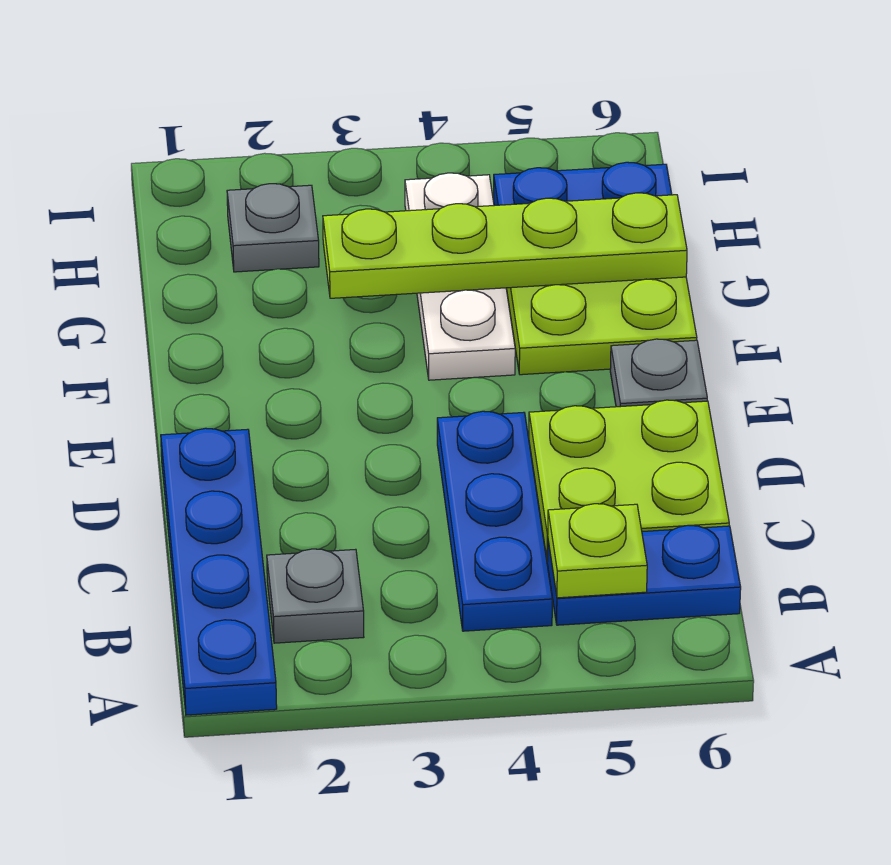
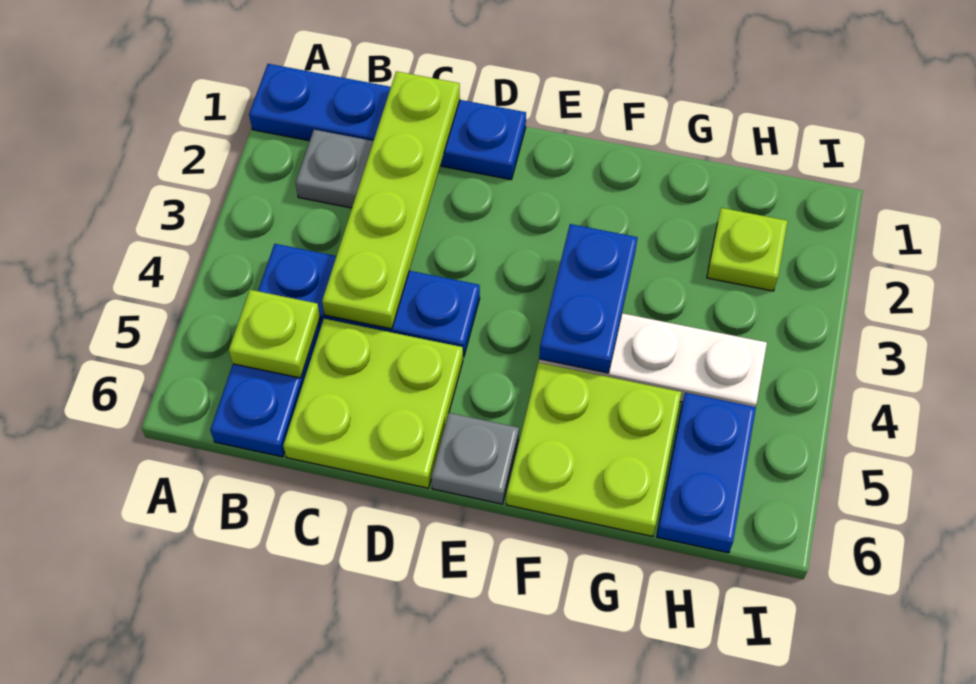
none -> blue 1x2 plate [539,224,638,373]
lime 1x4 plate [323,193,687,298] -> lime 1x4 plate moved to [322,71,460,329]
grey 1x1 plate [227,184,319,272] -> lime 1x1 plate [707,208,788,291]

